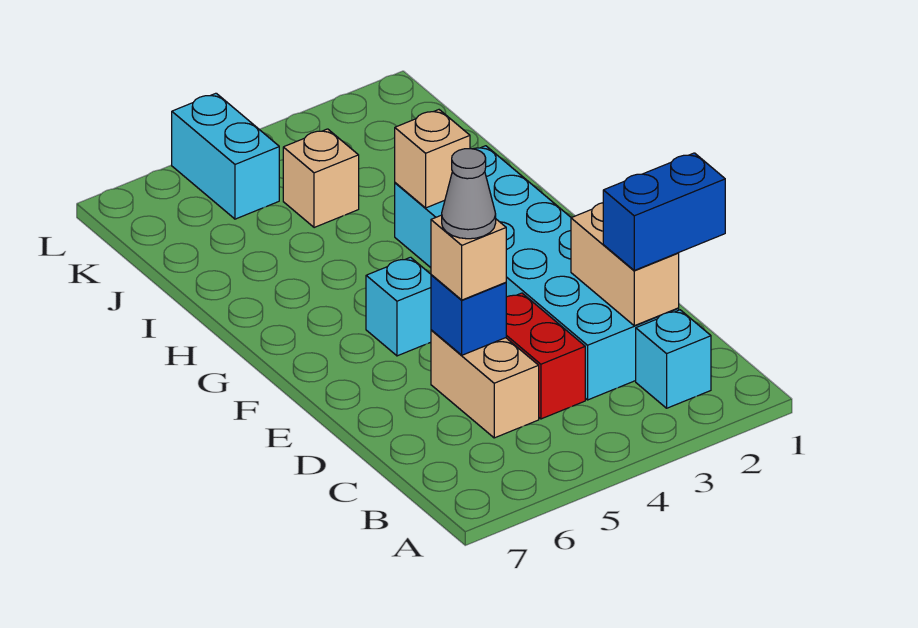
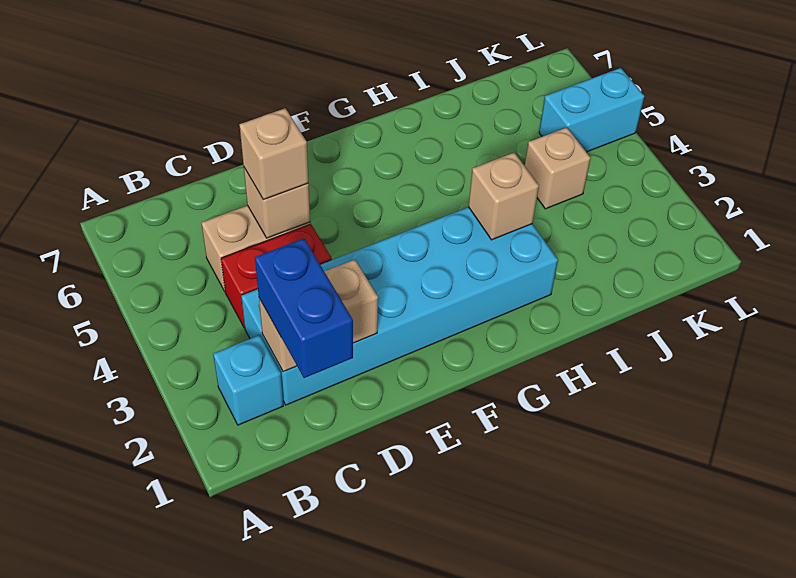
blue 1x1 brick [431,275,506,355] -> tan 1x1 brick [244,168,310,238]
grey 1x1 cone [442,149,496,239] -> none
cyan 1x1 brick [366,257,431,356] -> none

